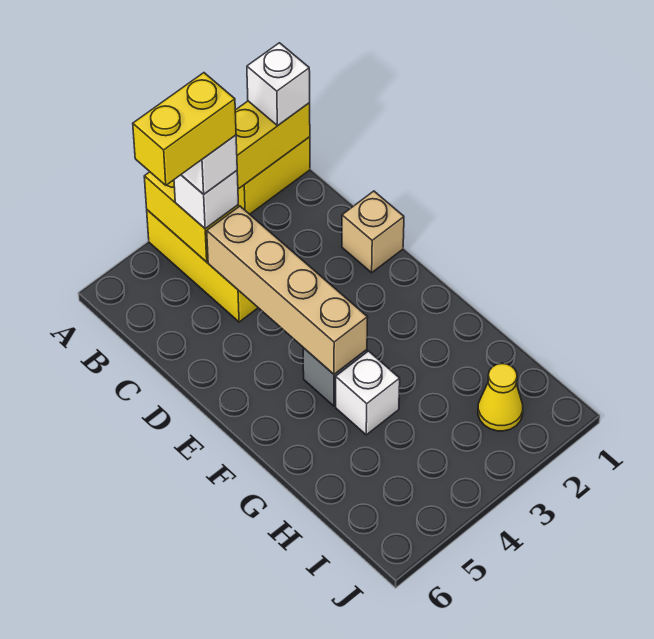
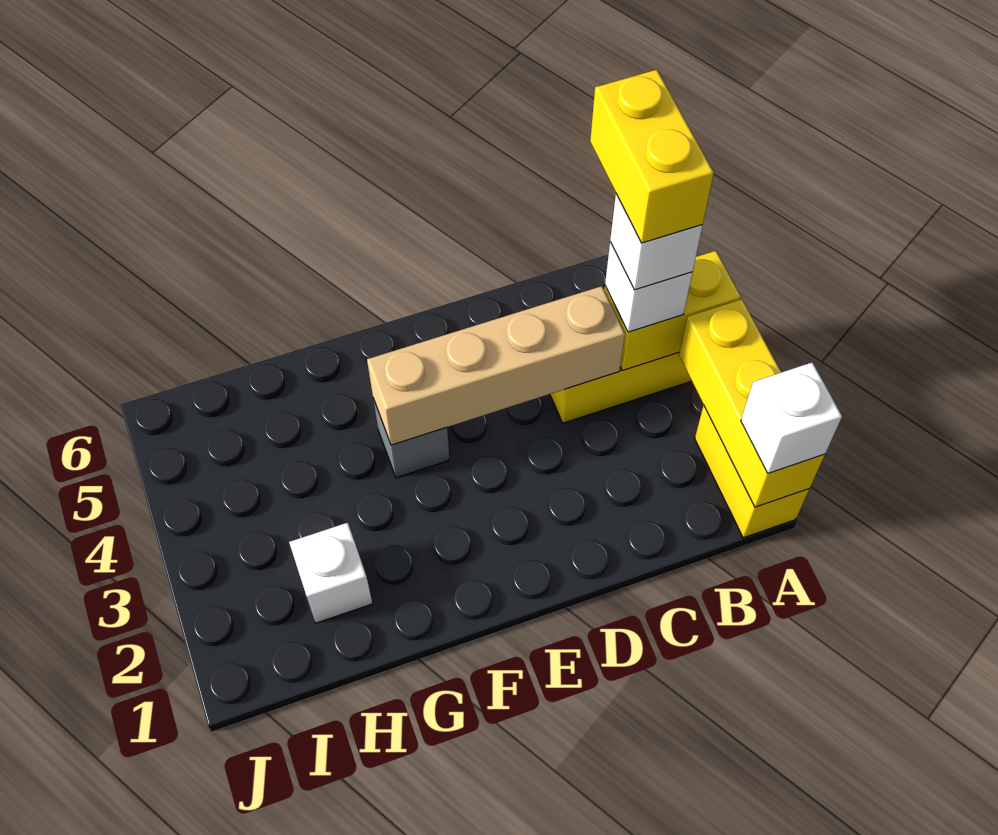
tan 1x1 brick [342,191,404,273] -> none
white 1x1 brick [336,351,400,435] -> white 1x1 brick moved to [289,523,373,623]
yellow 1x1 cone [478,364,523,431] -> none

